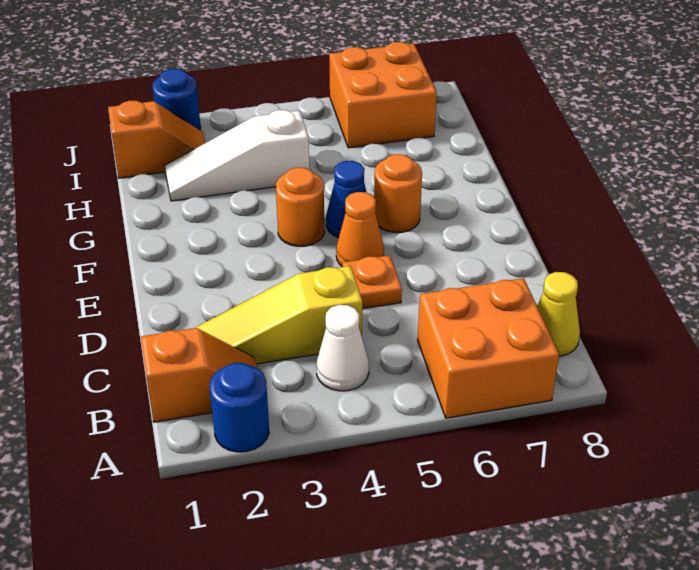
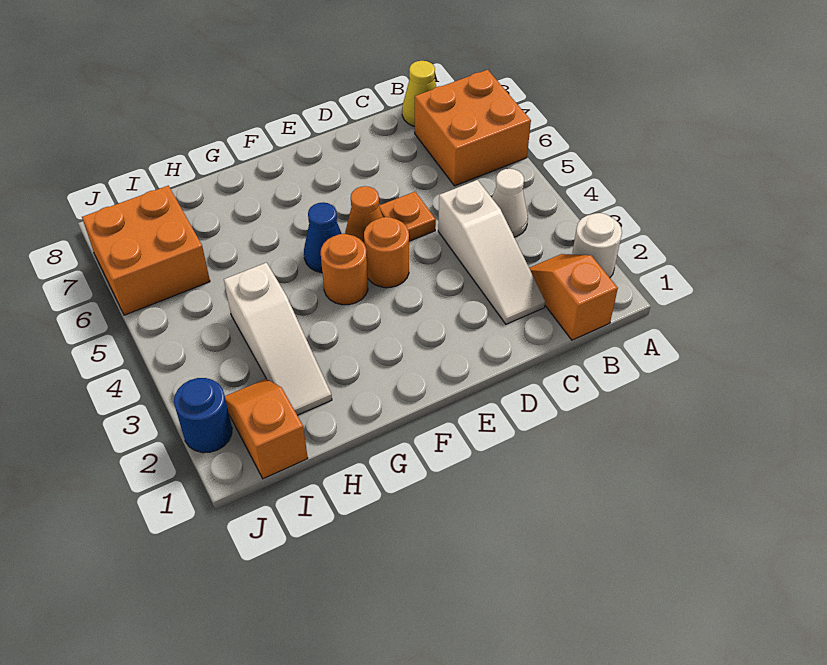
blue 1x1 round brick [210,363,269,452] -> white 1x1 round brick [572,213,622,278]
yellow 1x3 slope [195,266,362,364] -> white 1x3 slope [438,180,545,324]
orange 1x1 round brick [374,154,422,233] -> orange 1x1 round brick moved to [364,217,409,288]

